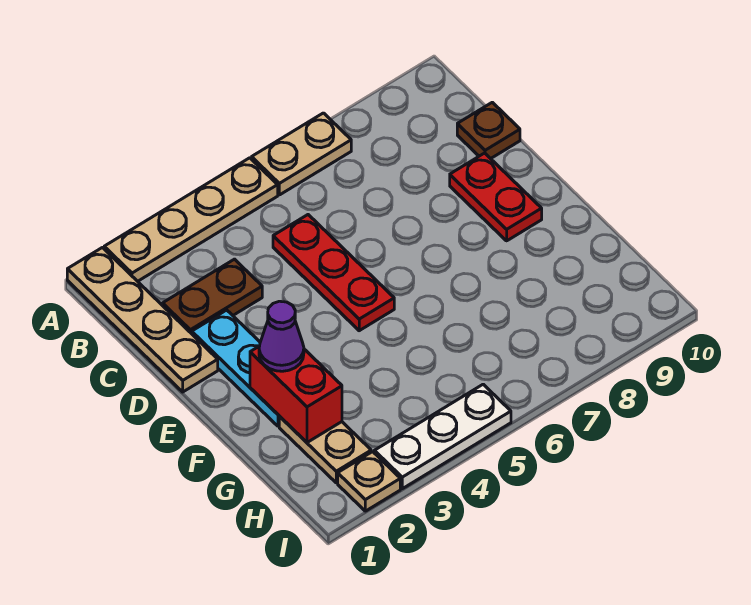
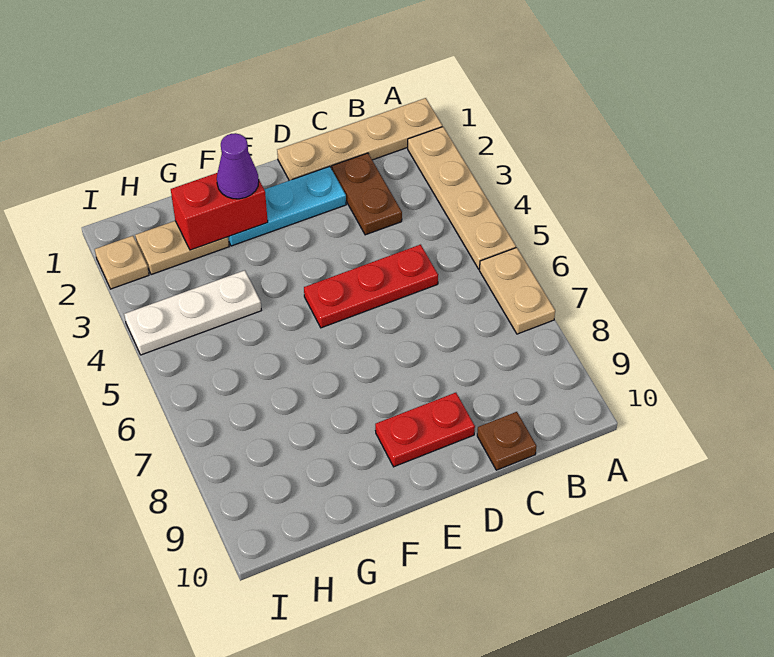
white 1x3 plate [374,384,511,489] -> white 1x3 plate turned to [124,270,261,355]

